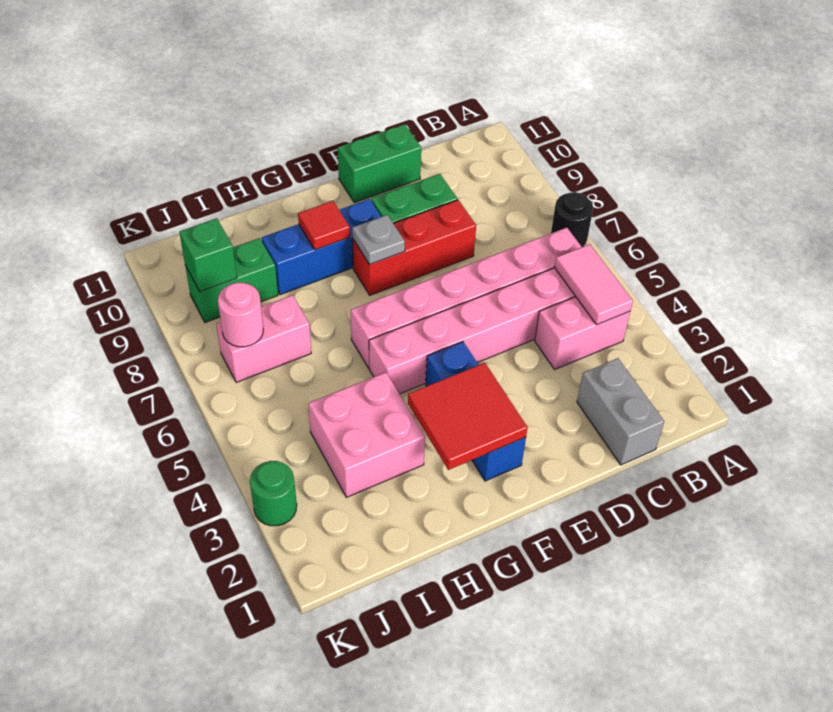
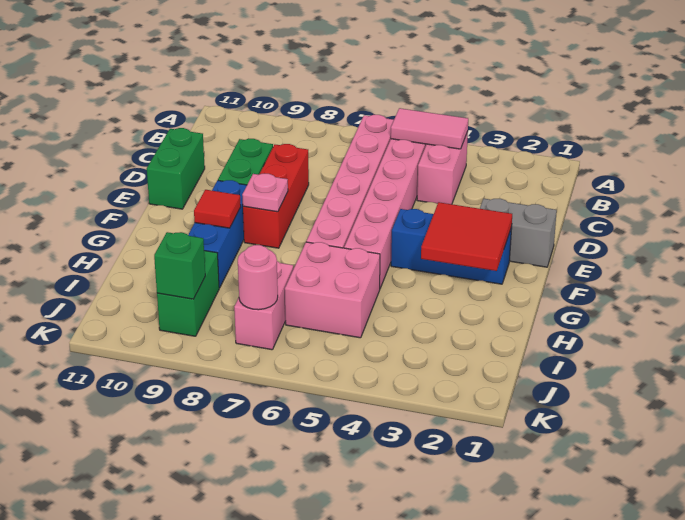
black 1x1 round brick [551,192,593,247] -> none
grey 1x2 brick [577,358,664,465] -> grey 1x2 brick moved to [480,198,557,267]
grey 1x1 plate [352,215,405,265] -> pink 1x1 plate [242,174,288,212]
pink 2x2 brick [308,372,425,497] -> pink 2x2 brick moved to [285,242,380,338]
green 1x1 round brick [250,461,297,526] -> none

